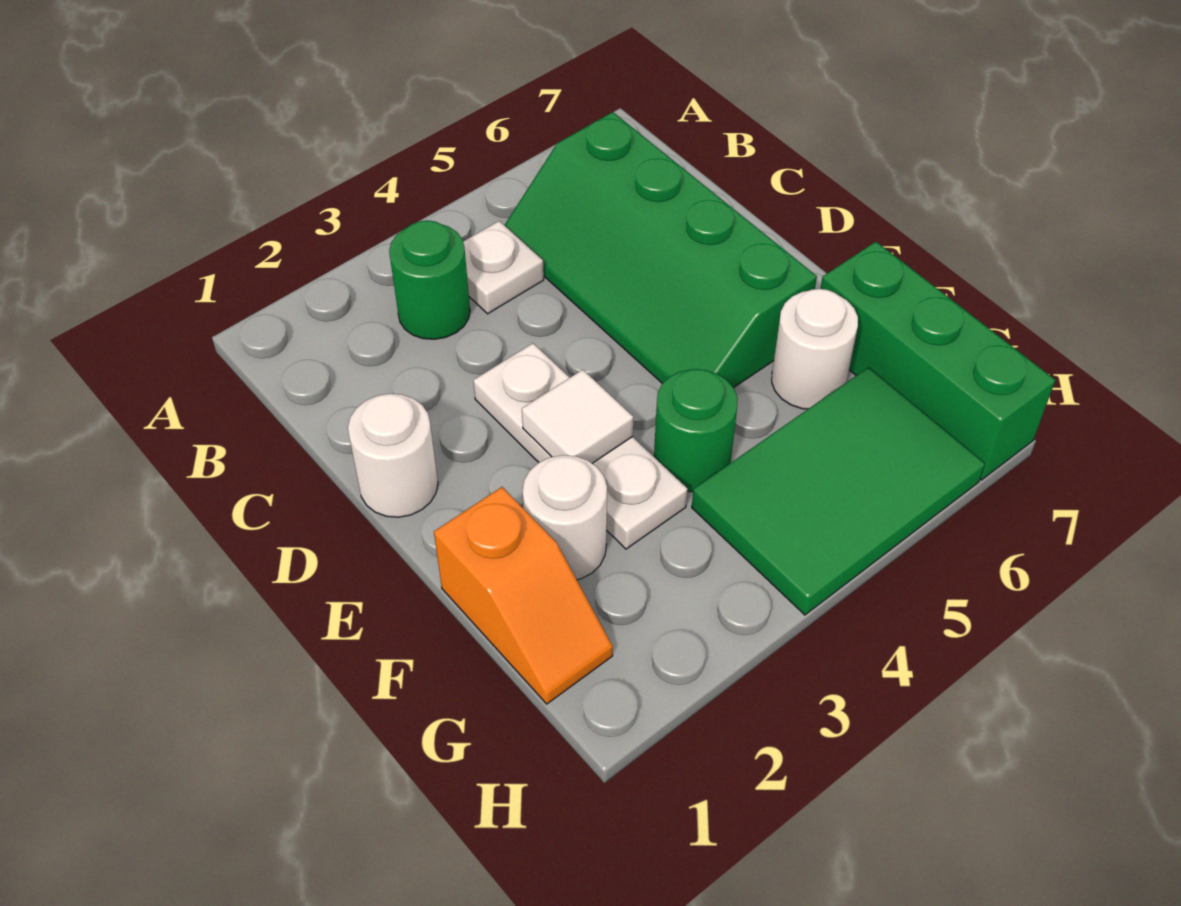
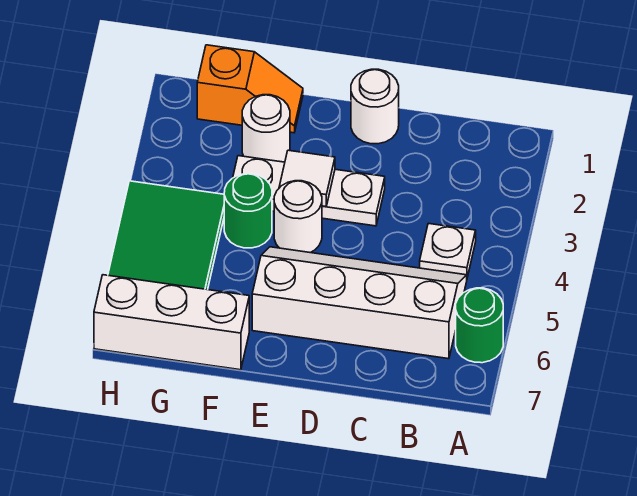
green 1x1 round brick [389,220,470,339] -> green 1x1 round brick moved to [456,288,503,363]
green 2x4 slope [504,112,817,388] -> white 2x4 slope [252,247,467,359]
orange 1x2 slope [434,487,613,704] -> orange 1x2 slope turned to [197,45,303,133]
white 1x1 round brick [772,289,858,409] -> white 1x1 round brick moved to [274,181,322,253]
green 1x3 brick [820,242,1055,480] -> white 1x3 brick [94,275,249,370]

